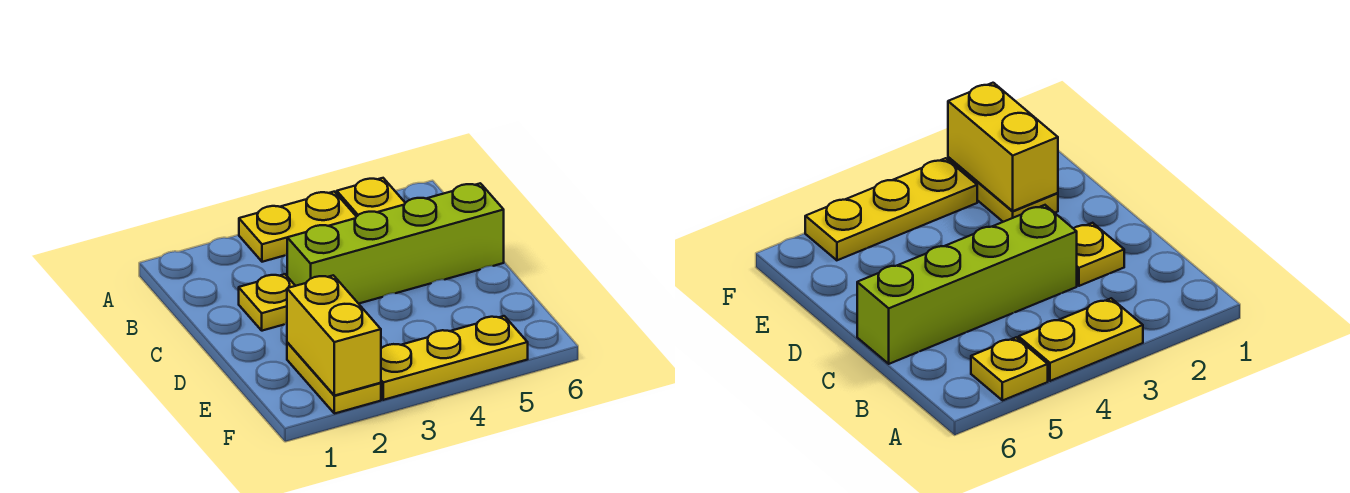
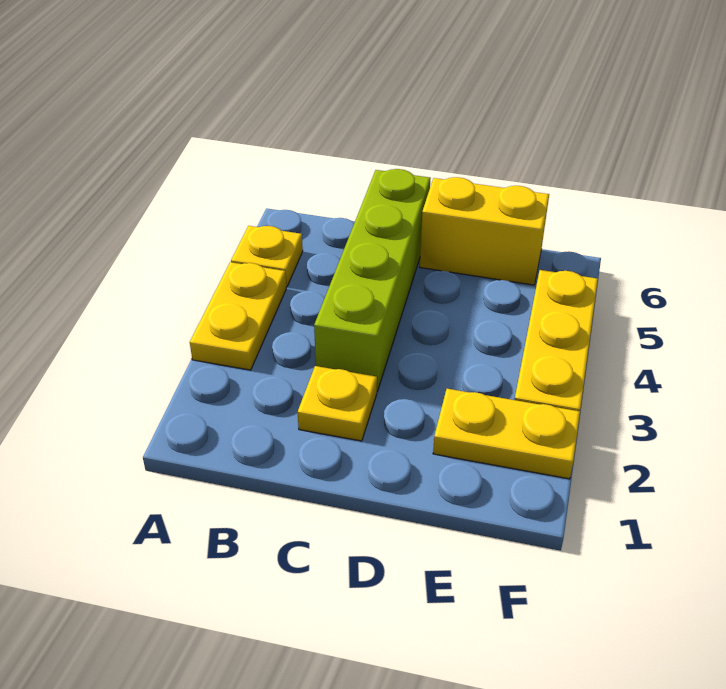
yellow 1x2 brick [287,275,381,396] -> yellow 1x2 brick moved to [420,177,549,285]

